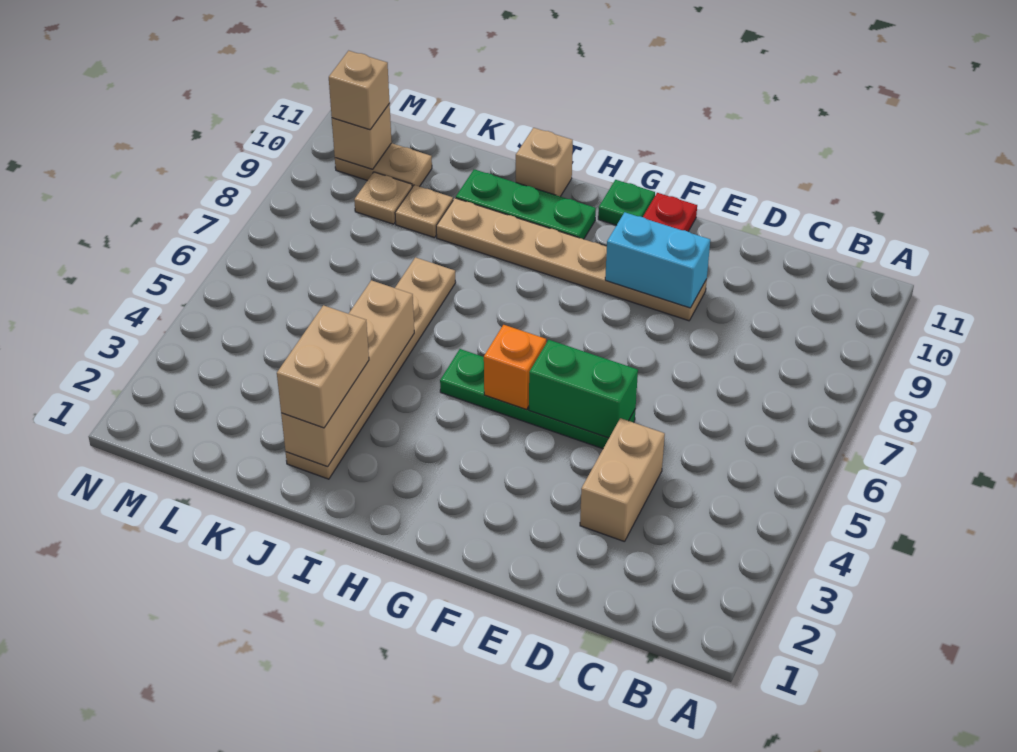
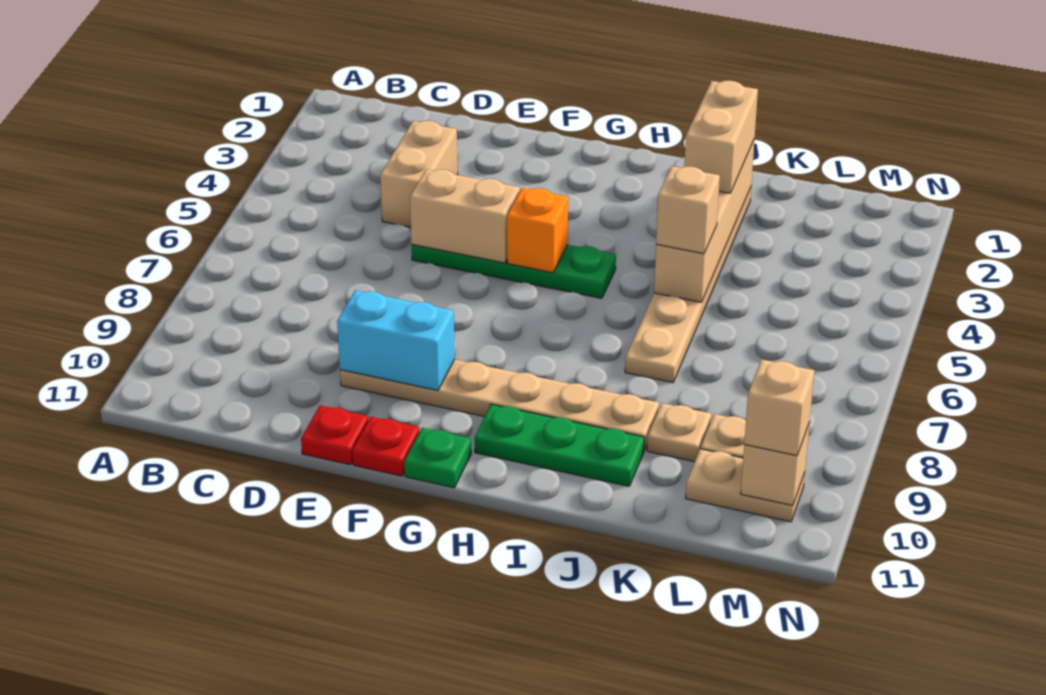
green 1x2 brick [529,340,638,438] -> tan 1x2 brick [410,169,520,263]
none -> red 1x1 plate [301,406,368,465]
tan 1x1 brick [516,128,573,197] -> tan 1x1 brick moved to [656,166,720,254]

